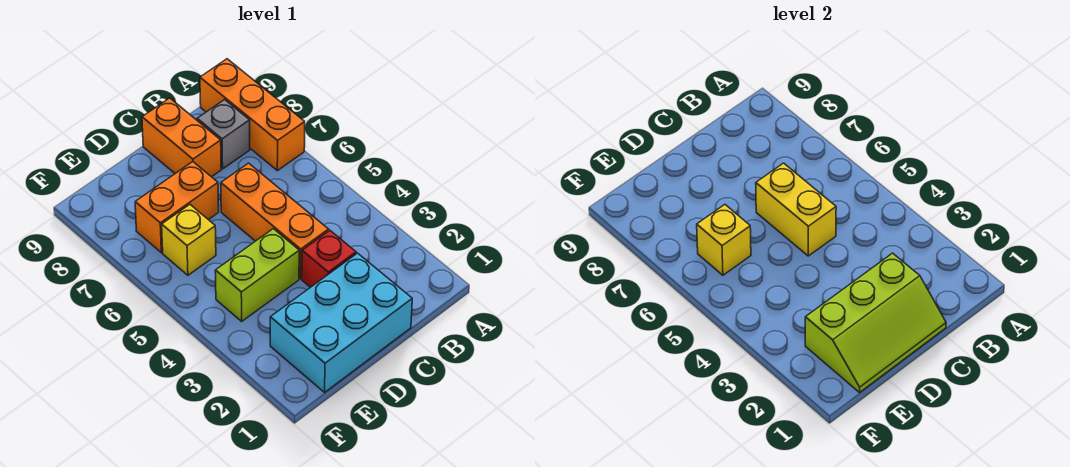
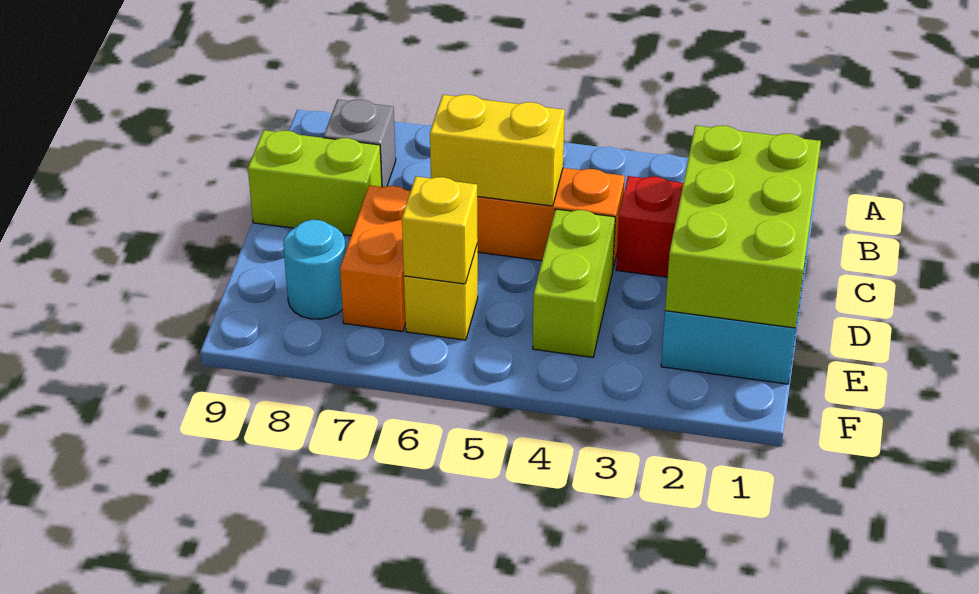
orange 1x3 brick [200,59,305,171] -> none
lime 2x3 slope [805,253,946,392] -> lime 2x3 brick [665,125,821,328]
orange 1x2 brick [142,98,221,177] -> lime 1x2 brick [248,130,382,236]
none -> cyan 1x1 round brick [283,220,346,319]

